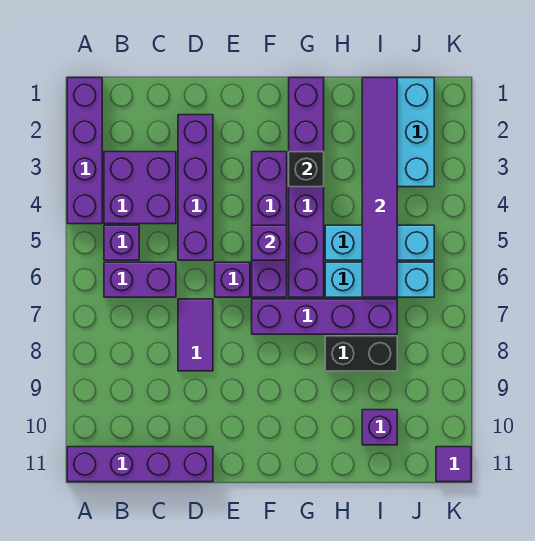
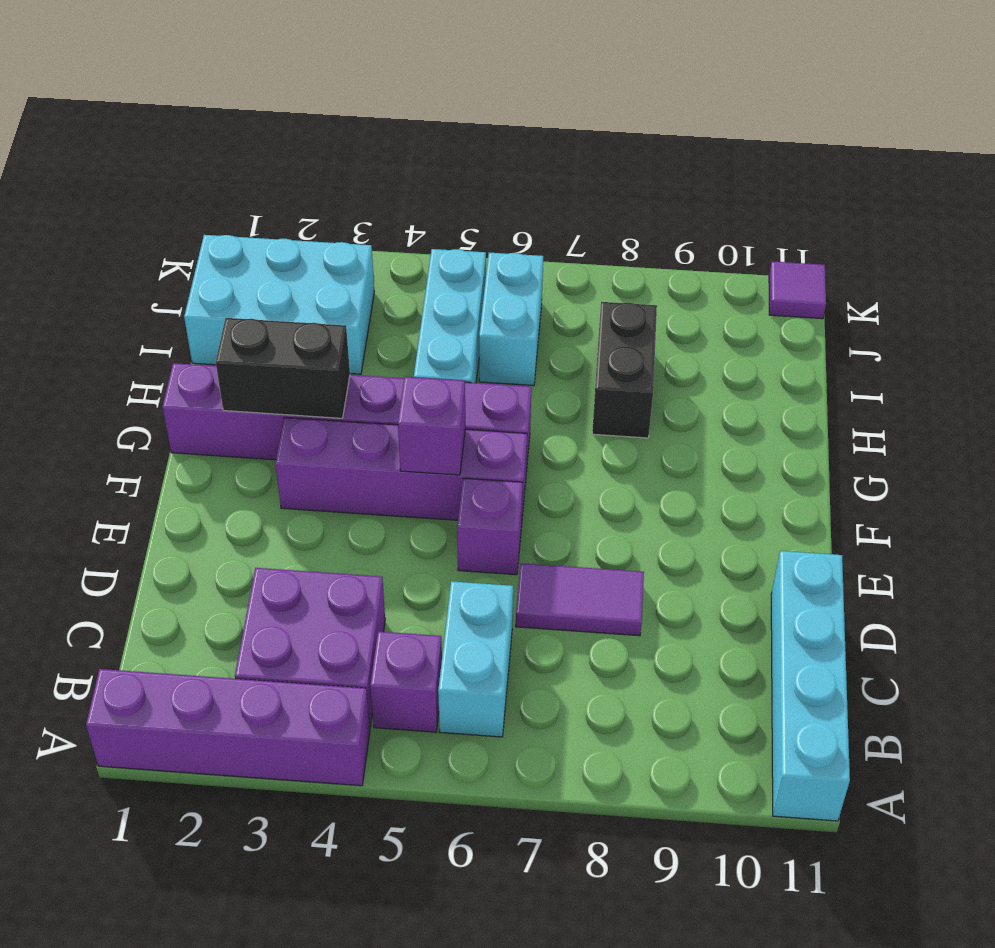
purple 1x4 brick [67,447,213,482] -> cyan 1x4 brick [771,551,850,821]
purple 1x2 brick [104,262,176,297] -> cyan 1x2 brick [438,581,513,737]
purple 1x4 brick [178,115,213,260] -> none
purple 1x4 brick [252,299,397,334] -> none
black 1x1 brick [289,152,324,187] -> black 1x2 brick [216,318,350,418]
cyan 1x3 brick [325,262,434,297] -> cyan 1x2 brick [479,253,543,386]
purple 1x6 tile [362,78,397,297] -> none
purple 1x1 brick [362,410,397,445] -> none

